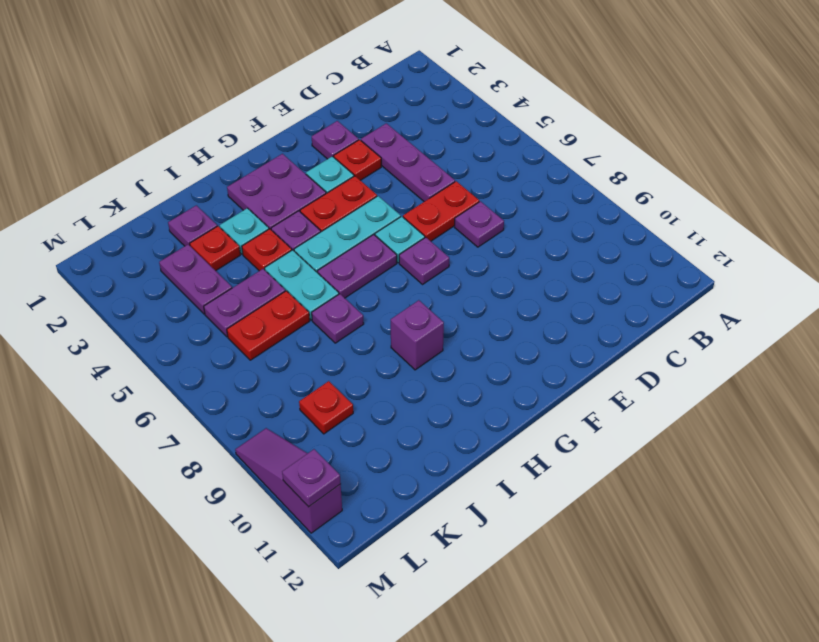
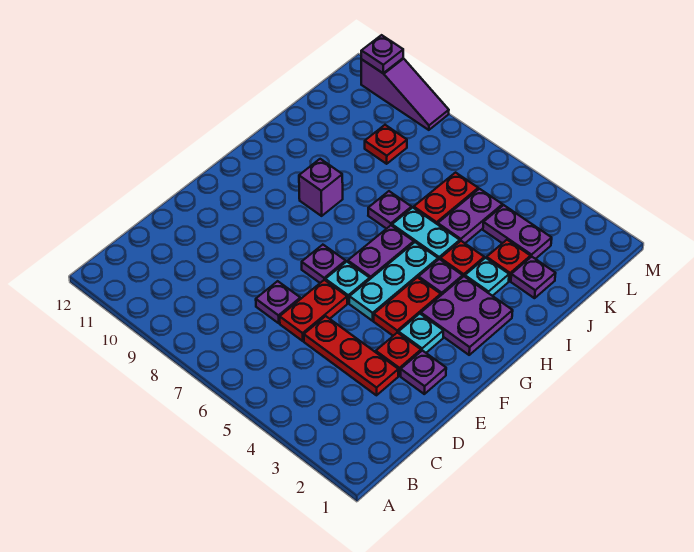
purple 1x3 plate [361,123,455,202] -> red 1x3 plate [304,316,398,395]

